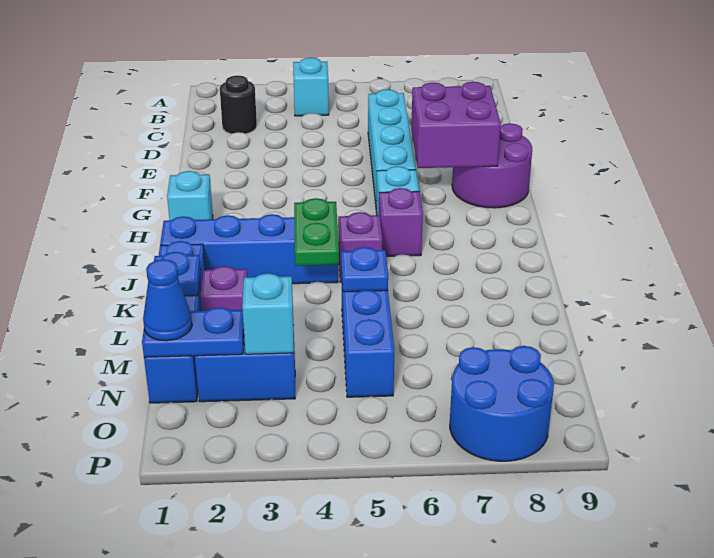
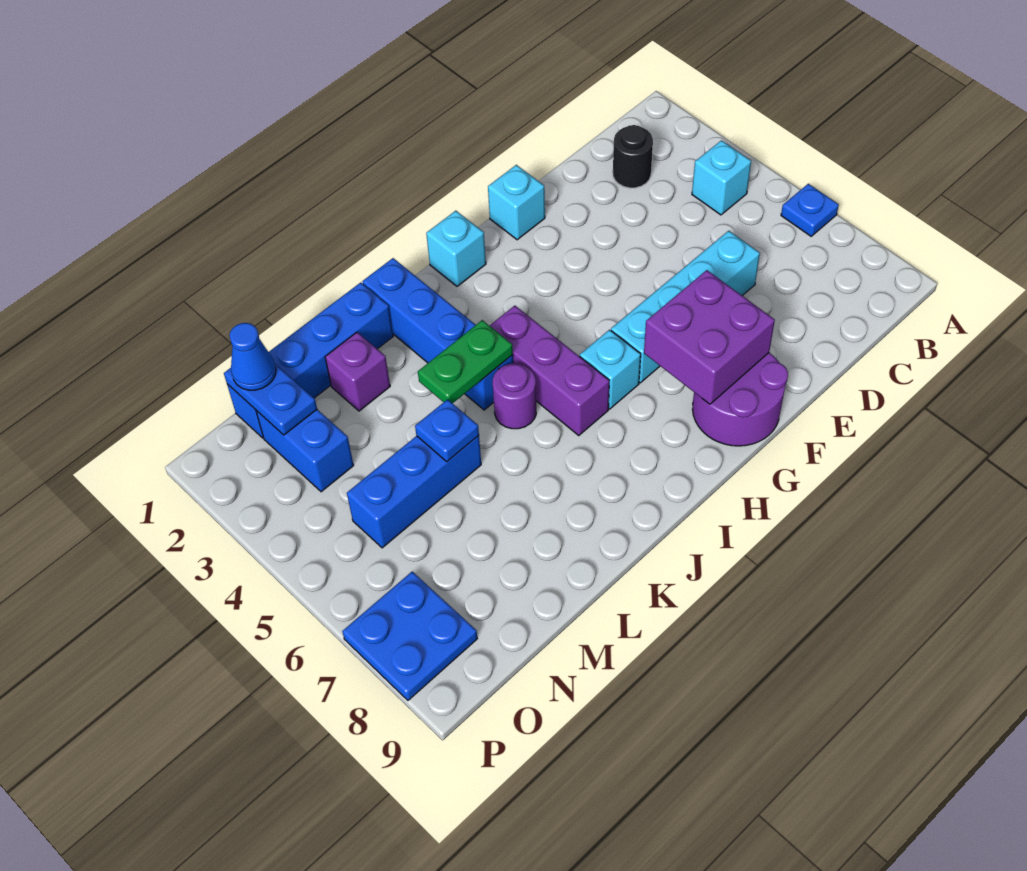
purple 1x1 brick [379,188,423,256] -> purple 1x3 brick [490,306,609,435]
purple 1x1 brick [338,212,382,282] -> purple 1x1 round brick [493,364,536,429]
blue 1x1 plate [154,252,201,296] -> blue 1x1 plate moved to [781,184,839,236]
cyan 1x1 brick [242,273,294,354] -> cyan 1x1 brick moved to [488,165,545,240]
blue 2x2 round brick [450,346,554,461] -> blue 2x2 plate [342,572,477,700]

